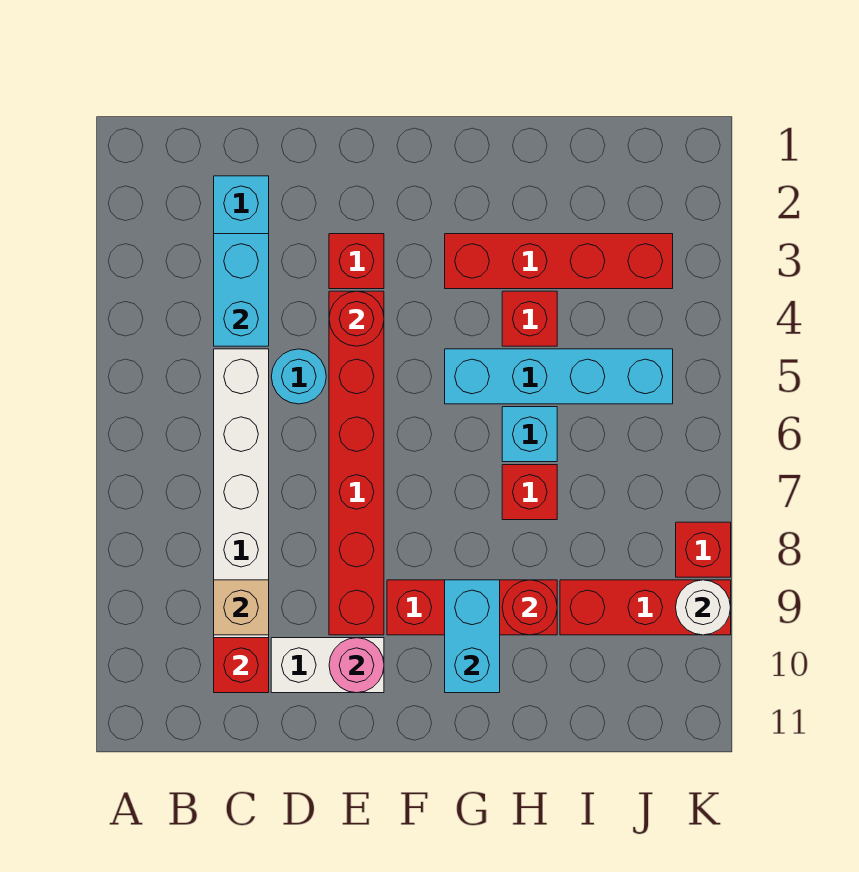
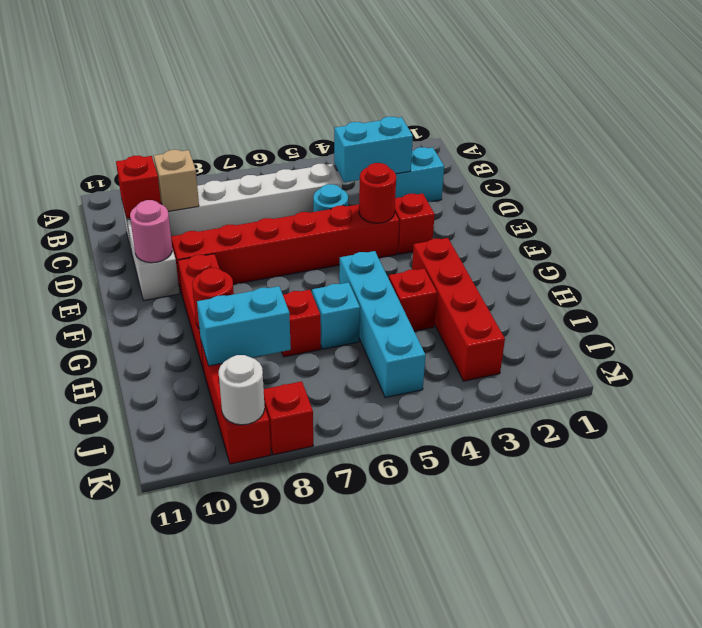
cyan 1x2 brick [445,580,500,693] -> cyan 1x2 brick moved to [197,286,291,366]

